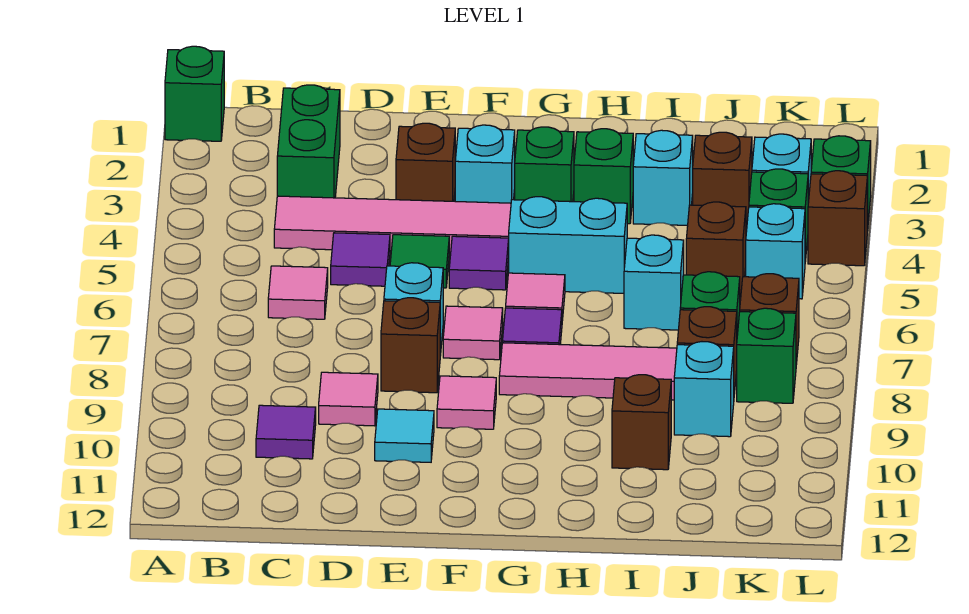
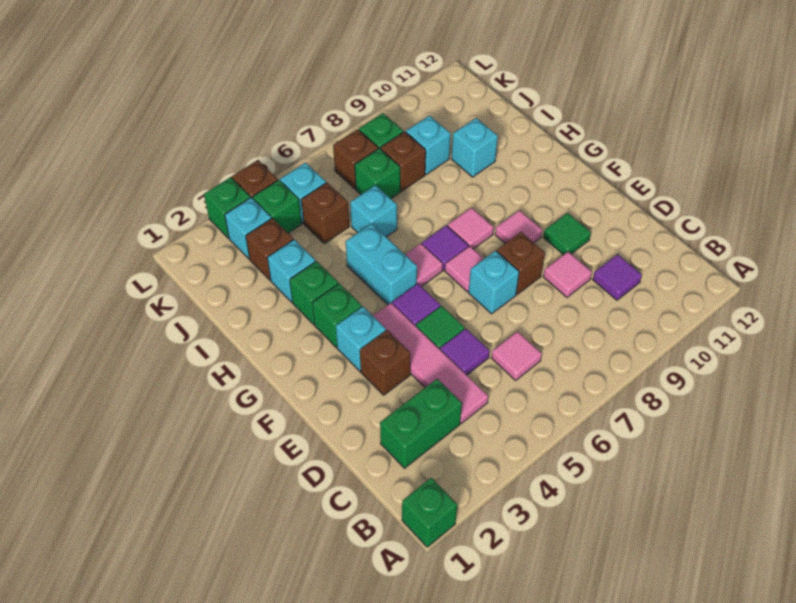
cyan 1x1 tile [375,409,434,462] -> green 1x1 tile [543,213,591,255]
pink 1x3 tile [499,343,677,400] -> pink 1x1 tile [448,208,494,249]
brown 1x1 brick [612,375,671,470] -> cyan 1x1 brick [451,118,498,177]

